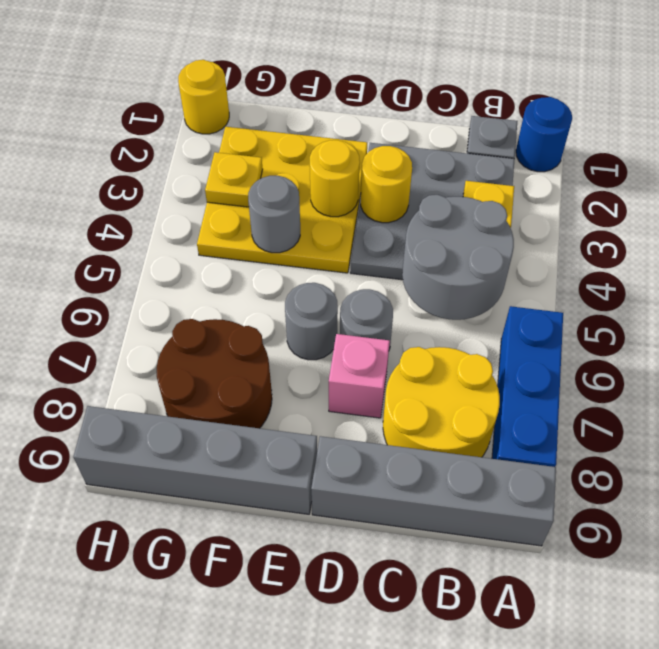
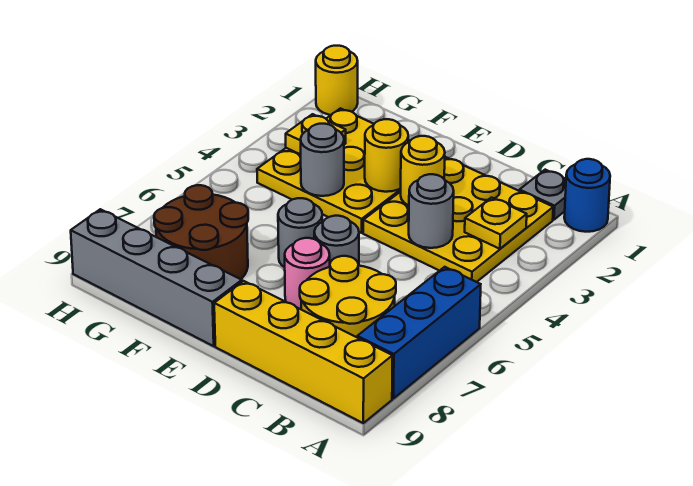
grey 1x4 brick [311,436,556,546] -> yellow 1x4 brick [214,281,393,423]
grey 3x3 plate [350,143,515,280] -> yellow 3x3 plate [363,157,553,282]
grey 2x2 round brick [402,195,514,320] -> grey 1x1 round brick [409,174,454,248]
pink 1x1 brick [329,334,390,418] -> pink 1x1 round brick [285,238,330,309]

